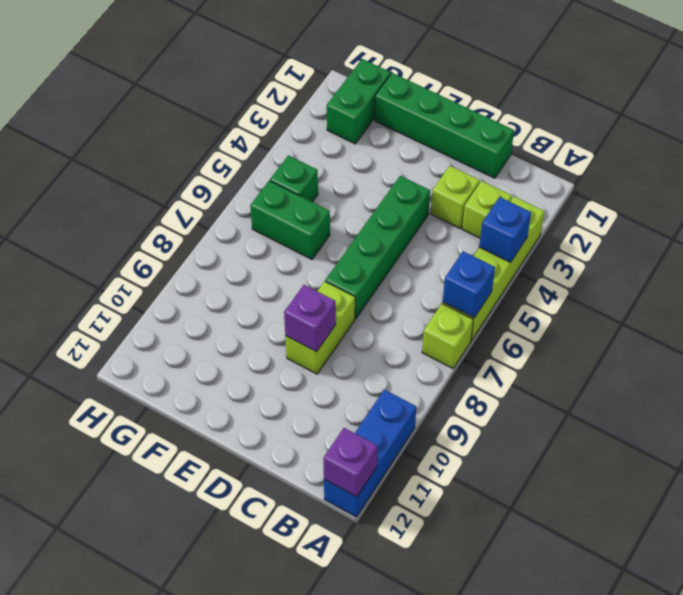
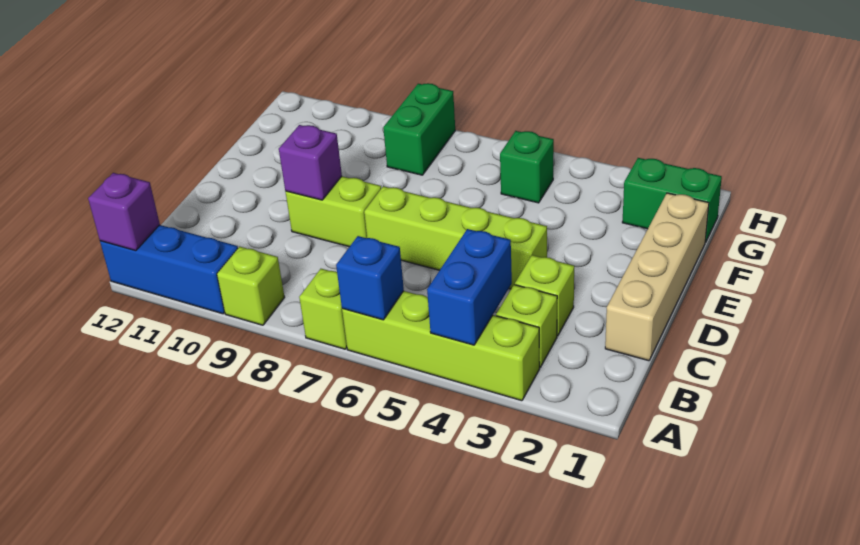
blue 1x1 brick [479,197,531,263] -> blue 1x2 brick [427,229,512,345]
none -> lime 1x1 brick [217,247,285,325]
green 1x4 brick [375,73,514,178] -> tan 1x4 brick [605,193,709,361]
green 1x4 brick [325,176,430,319] -> lime 1x4 brick [364,186,547,289]
green 1x2 brick [250,181,330,259] -> green 1x2 brick moved to [383,83,455,175]

